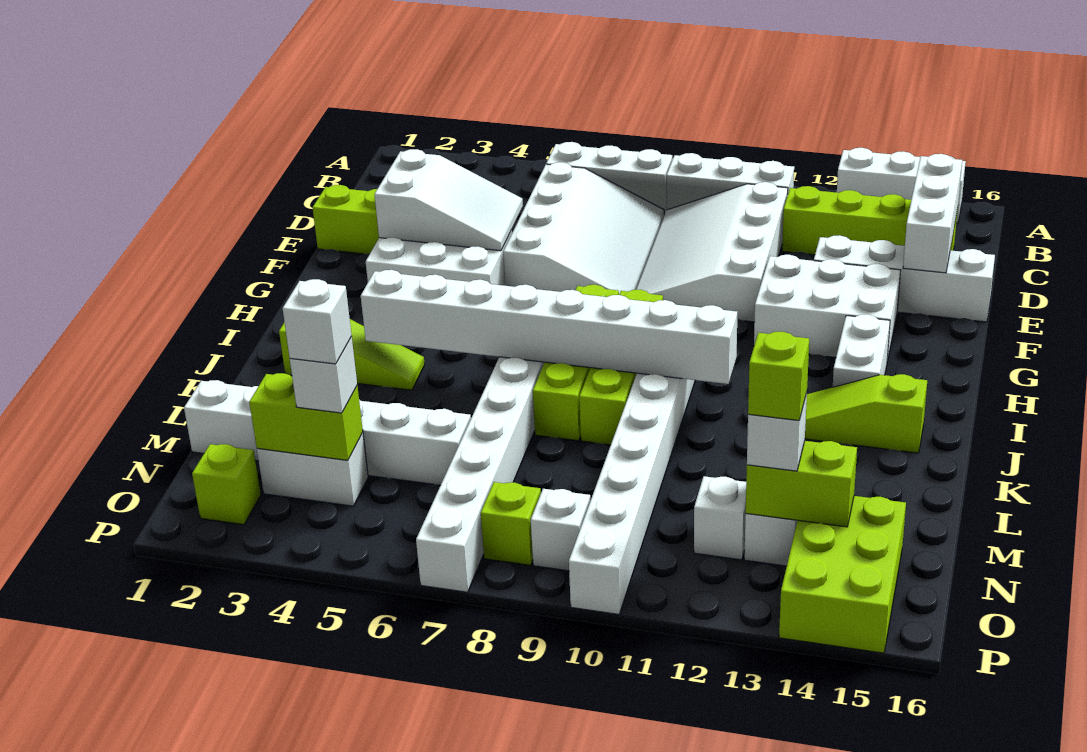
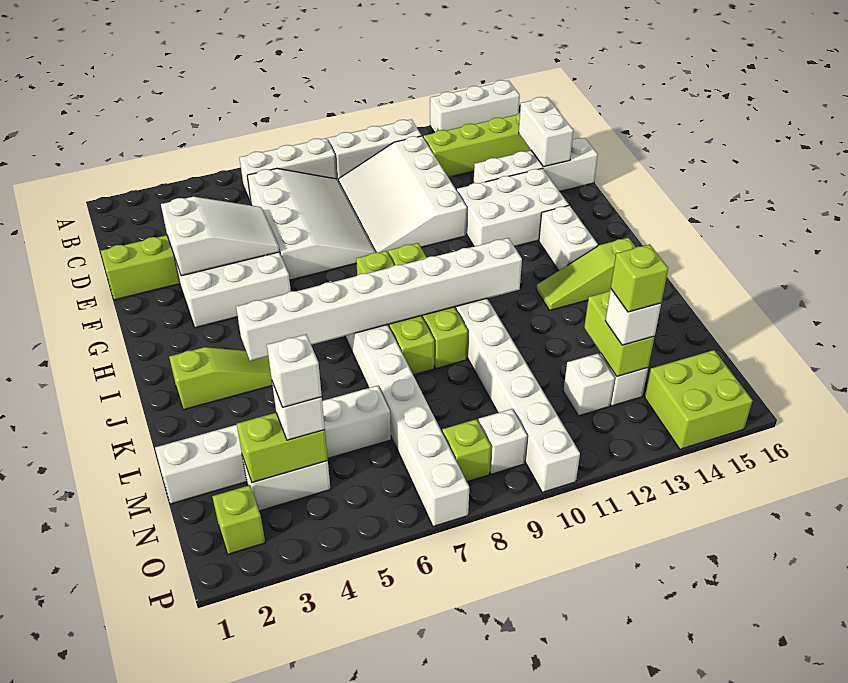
white 1x3 brick [903,154,962,273] -> white 1x2 brick [519,97,573,167]
lime 1x2 brick [746,441,857,527] -> lime 1x2 brick turned to [584,291,654,376]
lime 2x3 brick [779,496,906,653] -> lime 2x2 brick [645,350,753,449]

